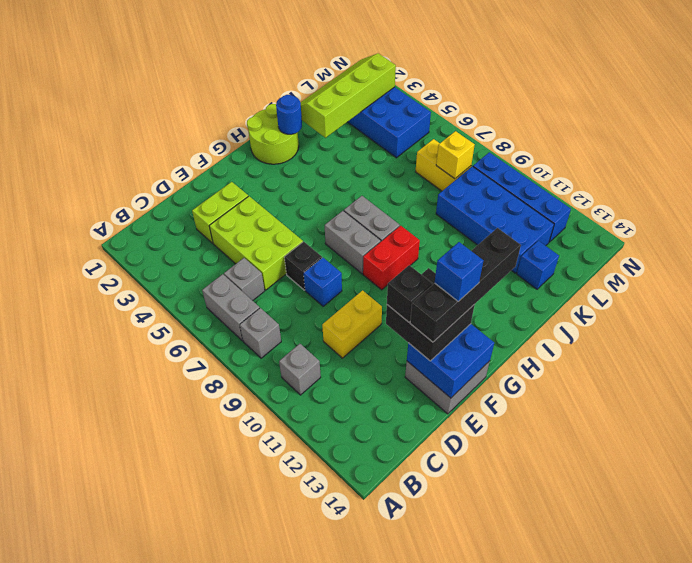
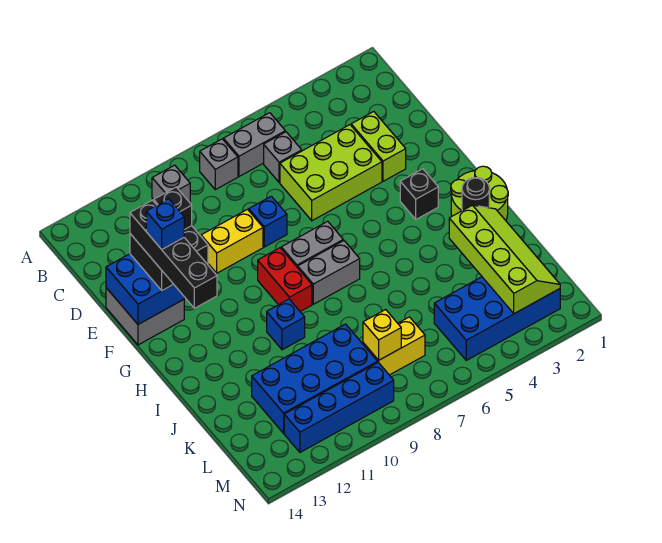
yellow 1x2 brick [322,291,382,358] -> yellow 1x2 brick turned to [201,209,263,273]
black 1x1 brick [284,242,322,290] -> black 1x1 brick moved to [400,169,438,219]
blue 1x1 round brick [276,95,302,134] -> black 1x1 round brick [462,178,489,210]
blue 1x1 brick [517,241,559,289] -> blue 1x1 brick moved to [267,299,305,350]

